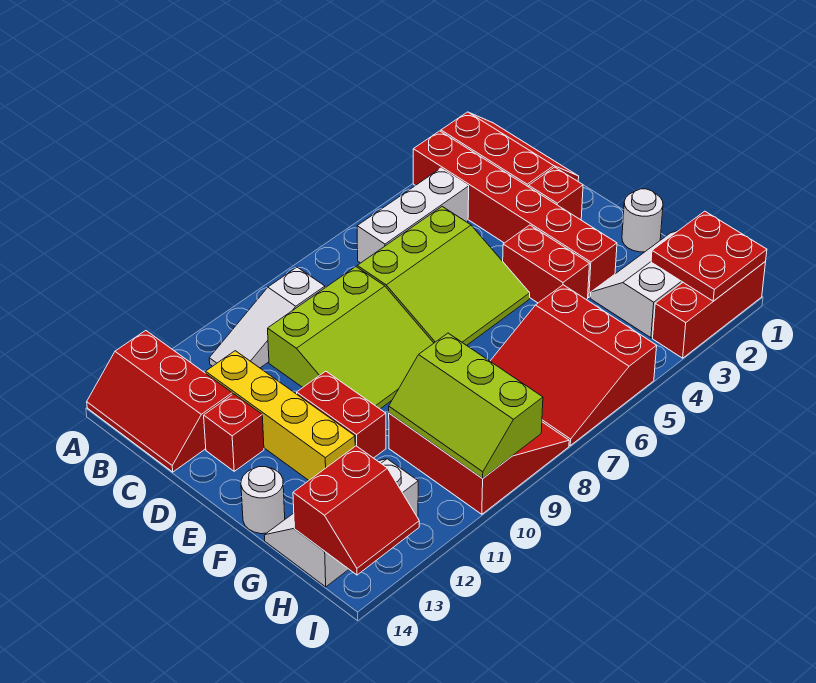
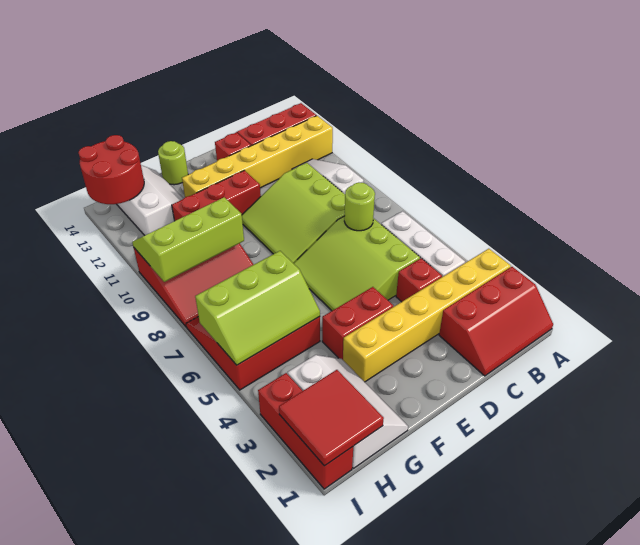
red 1x6 brick [413,131,617,298] -> yellow 1x6 brick [343,249,511,382]
none -> lime 1x1 round brick [344,182,375,231]
yellow 1x4 brick [206,351,355,480] -> yellow 1x6 brick [182,116,333,197]
red 1x1 brick [529,167,583,220] -> red 1x1 brick moved to [396,258,442,302]
red 1x2 brick [297,371,386,458] -> red 1x3 brick [172,170,261,221]
white 1x1 round brick [622,189,663,252] -> none
white 1x1 round brick [241,467,285,534] -> lime 1x1 round brick [158,141,188,185]
none -> lime 2x3 slope [195,251,320,365]
red 2x2 plate [651,211,767,301] -> red 2x2 tile [279,370,384,466]
red 2x2 slope [293,446,419,575] -> red 2x2 round brick [78,135,144,204]

